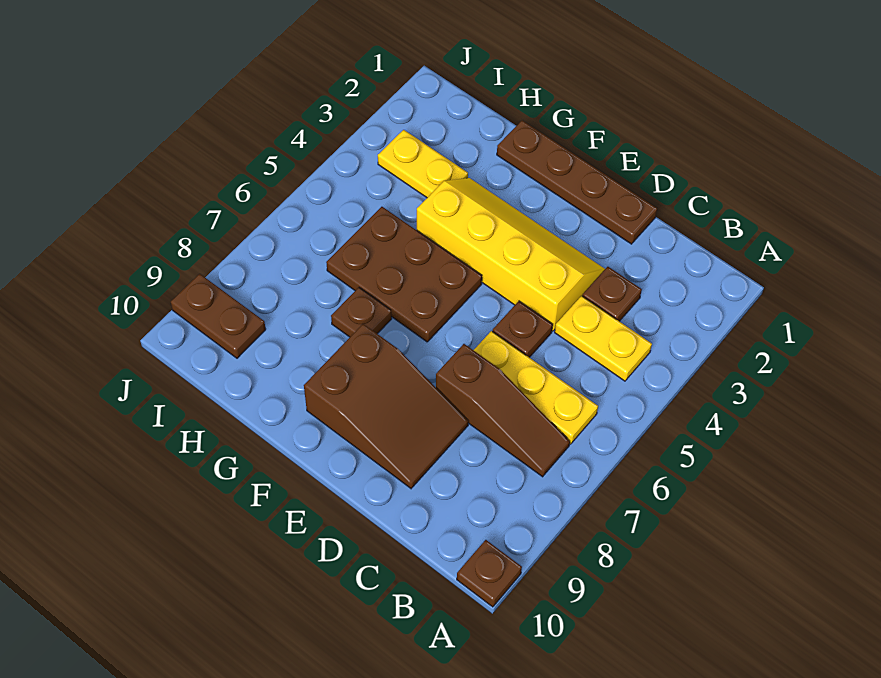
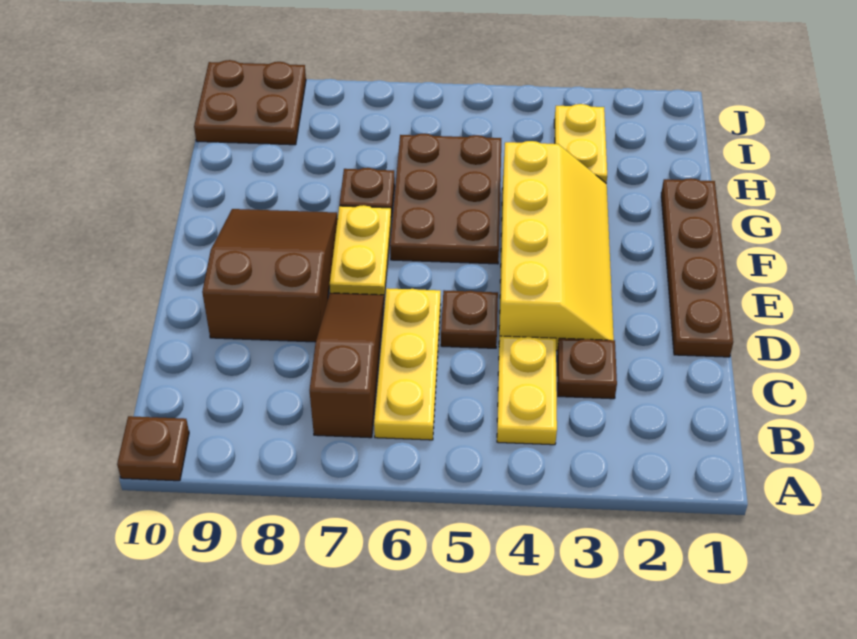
brown 1x3 slope [436,344,570,477] -> brown 1x3 slope turned to [310,293,384,438]
brown 2x3 slope [304,324,468,488] -> brown 2x3 slope turned to [202,209,338,342]
none -> yellow 1x2 plate [330,205,391,298]
brown 1x2 plate [171,274,266,358] -> brown 2x2 plate [194,60,306,145]

